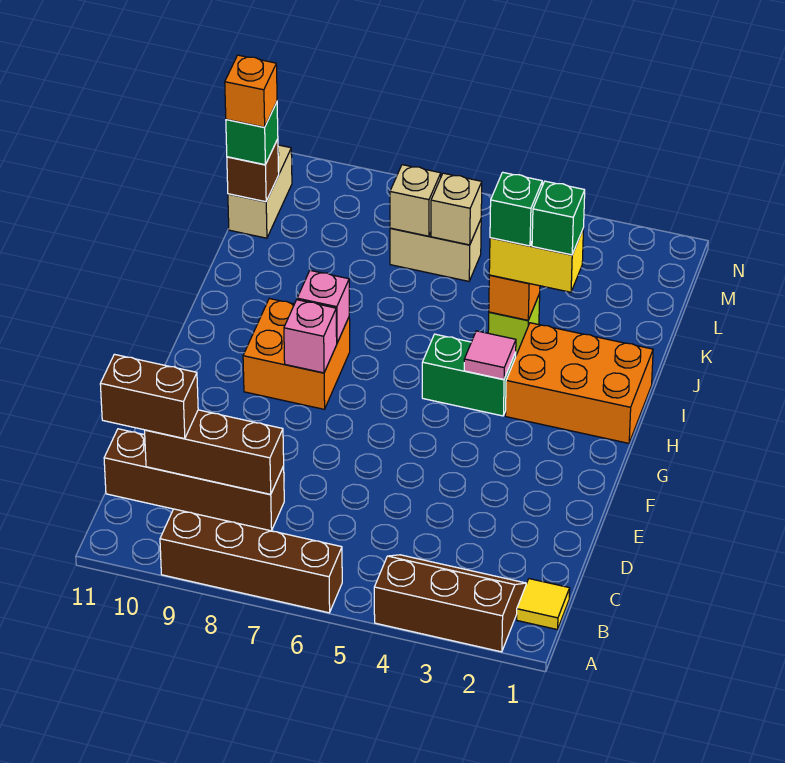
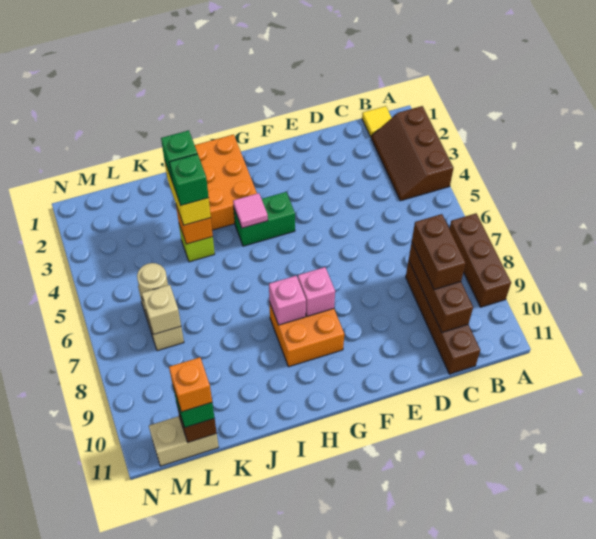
brown 1x4 brick [160,509,342,613] -> brown 1x3 brick [449,213,511,307]
brown 1x2 brick [100,354,198,439] -> brown 1x2 brick moved to [412,214,466,290]
green 1x2 brick [422,334,516,416] -> green 1x2 brick turned to [234,192,295,246]
tan 1x1 brick [431,173,482,245] -> tan 1x1 round brick [137,263,168,299]

